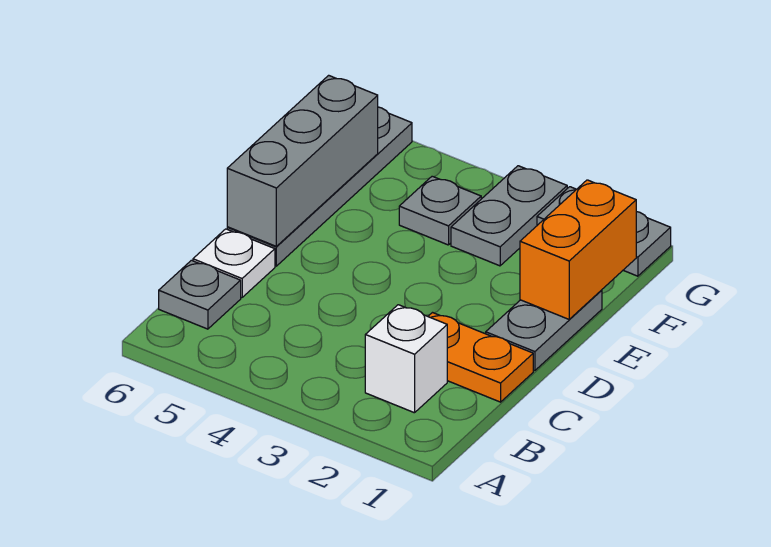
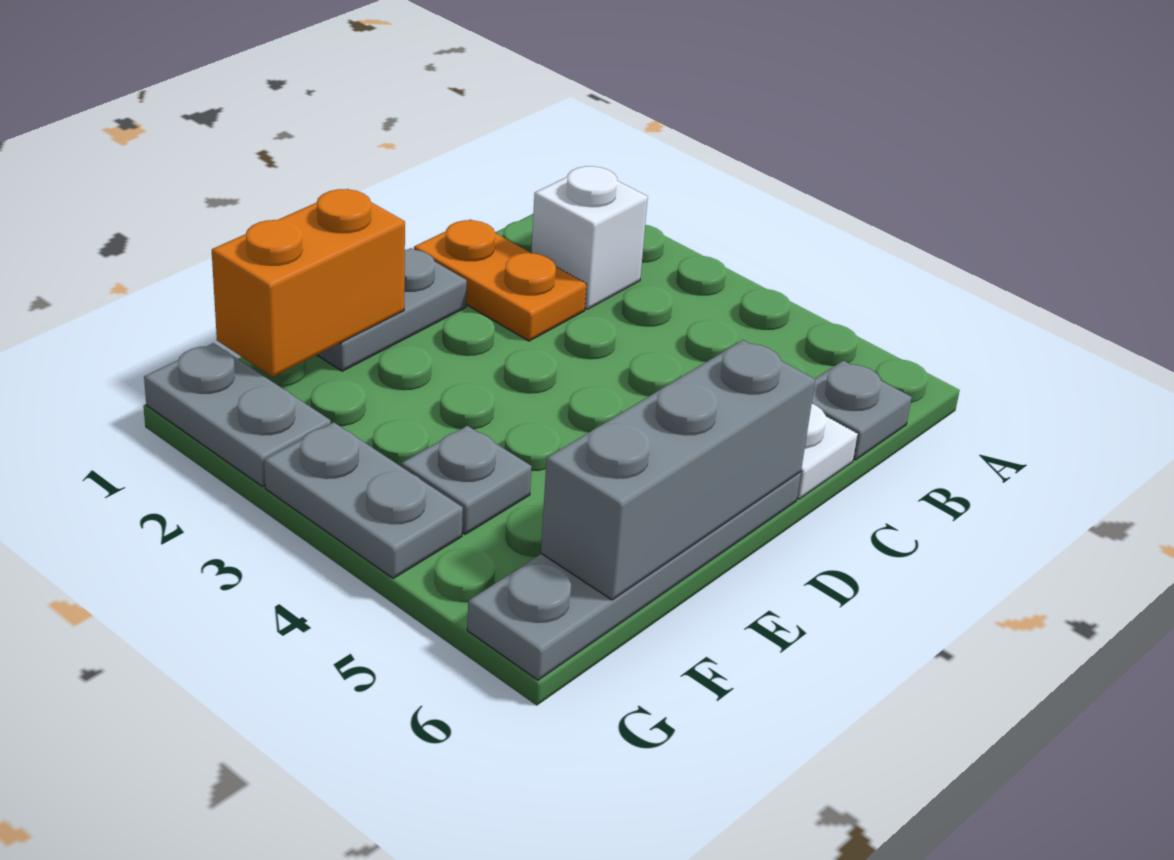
grey 1x2 plate [451,166,567,266] -> grey 1x2 plate turned to [264,422,463,578]

